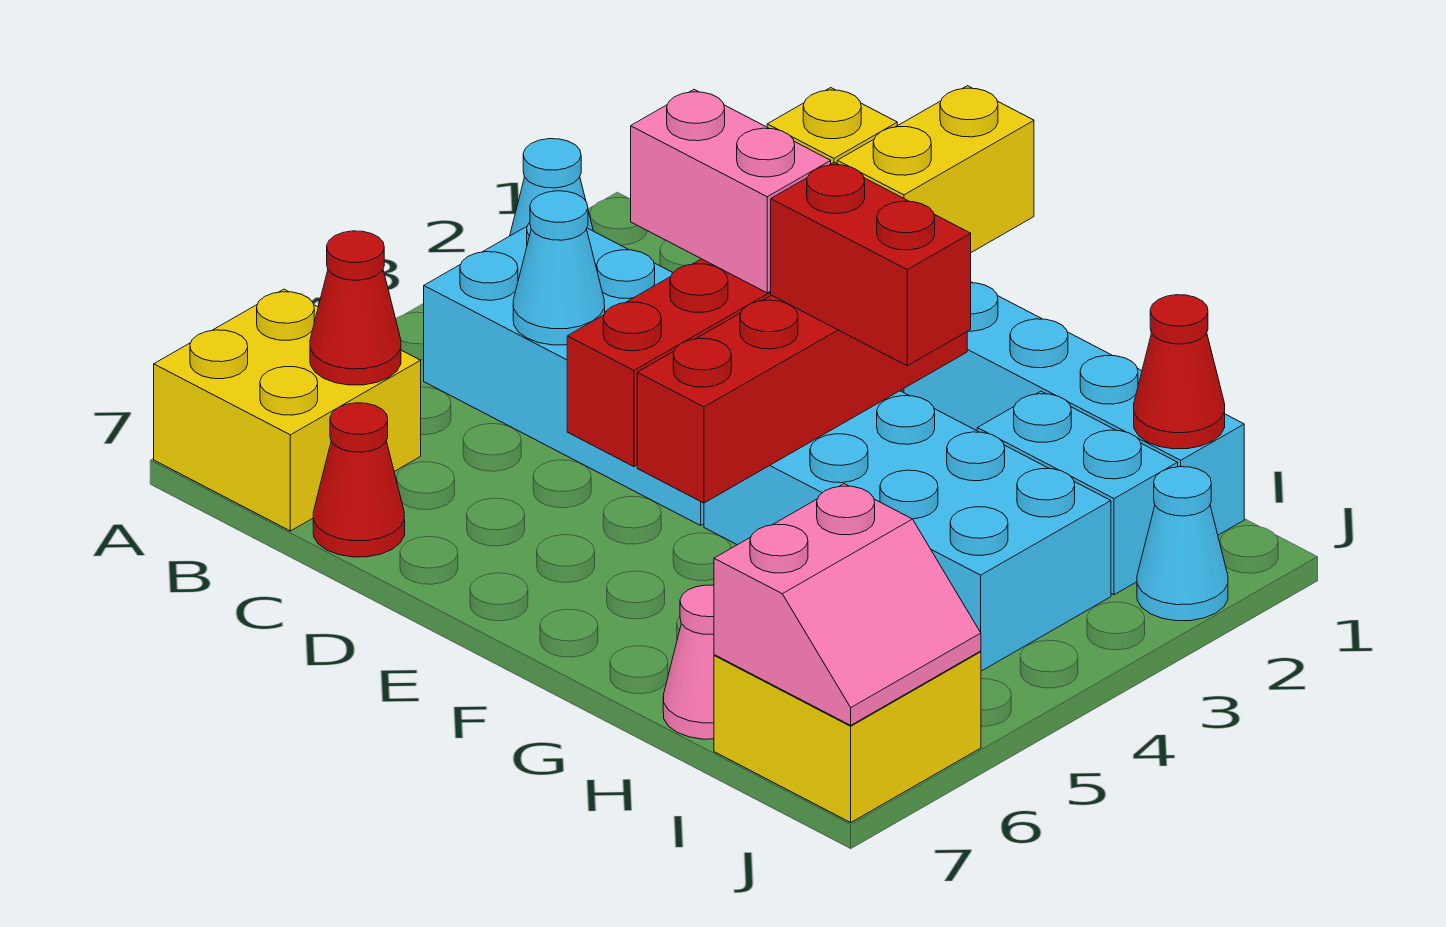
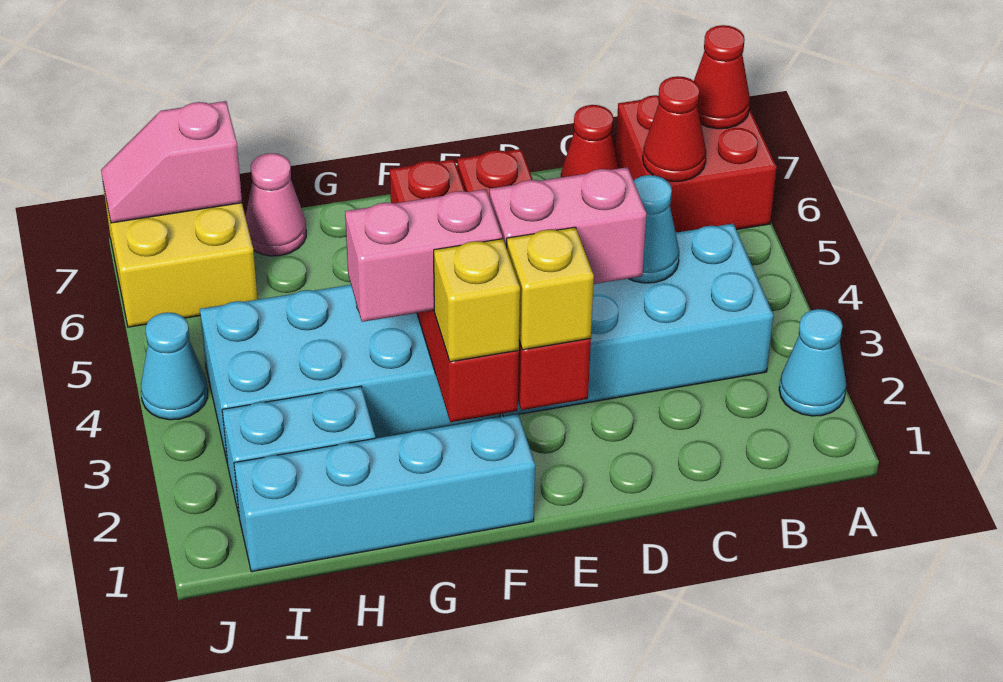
yellow 2x2 brick [154,289,421,531] -> red 2x2 brick [616,95,777,233]
yellow 1x2 brick [837,86,1034,252] -> yellow 1x1 brick [434,239,520,362]
red 1x2 brick [771,162,971,366] -> pink 1x2 brick [345,189,502,322]
red 1x1 cone [1134,295,1225,449] -> red 1x1 cone moved to [694,25,750,129]
pink 2x2 slope [714,484,981,725] -> pink 1x2 slope [101,101,242,223]
cyan 1x1 cone [1137,467,1228,621] -> cyan 1x1 cone moved to [141,312,208,420]

